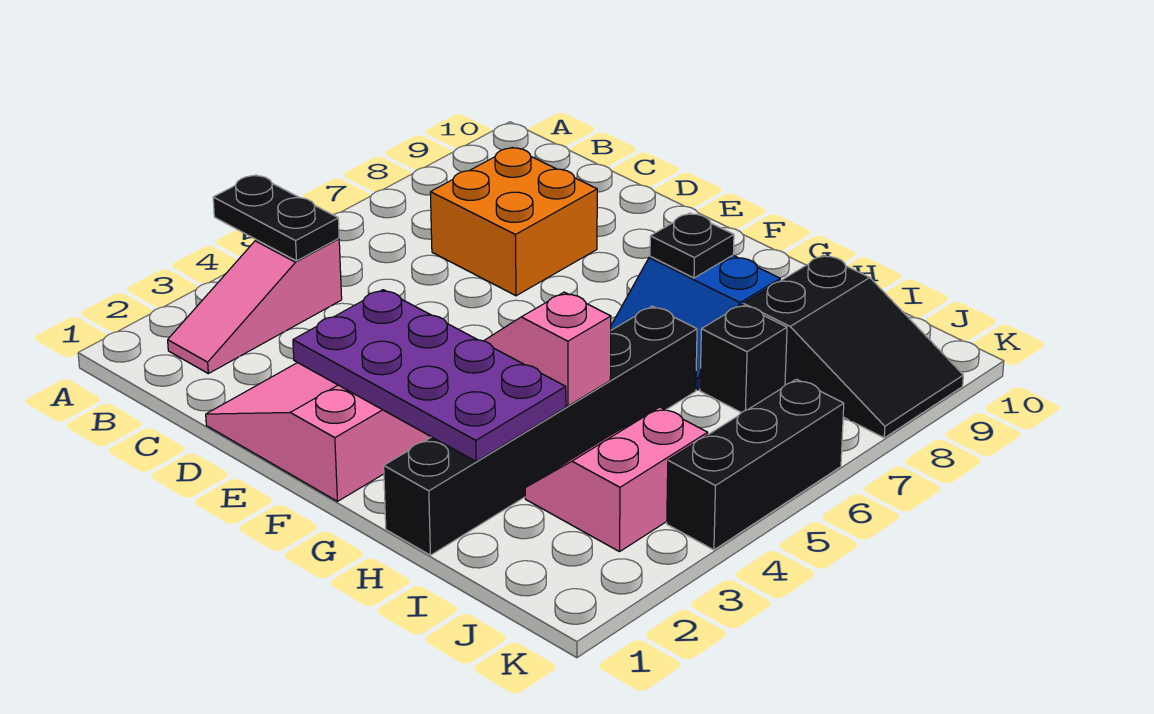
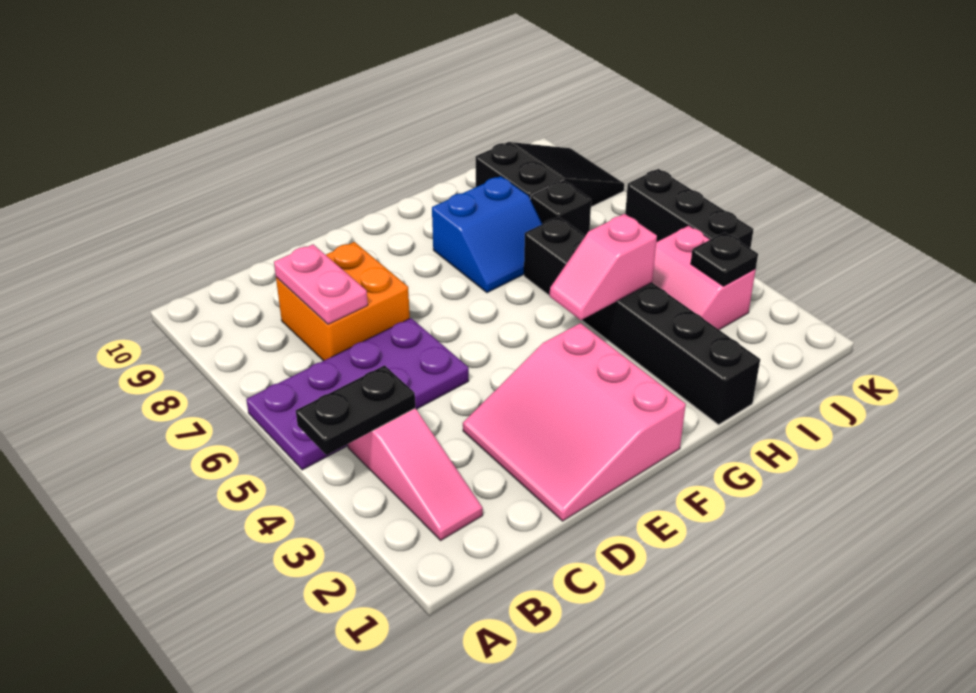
none -> pink 1x2 plate [274,244,368,324]
purple 2x4 plate [293,290,566,461] -> purple 2x4 plate moved to [246,318,469,470]
black 1x1 plate [650,213,734,278] -> black 1x1 plate moved to [691,232,758,286]

